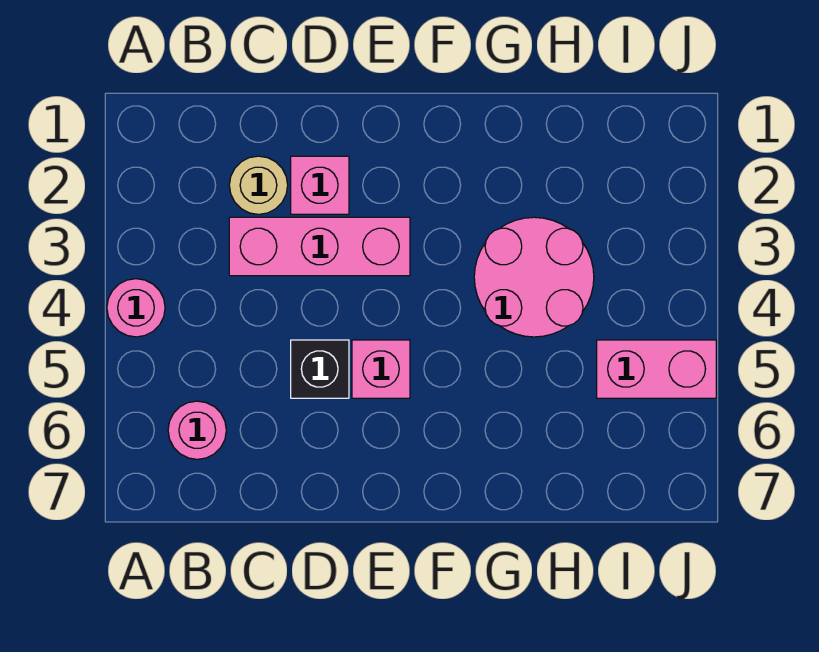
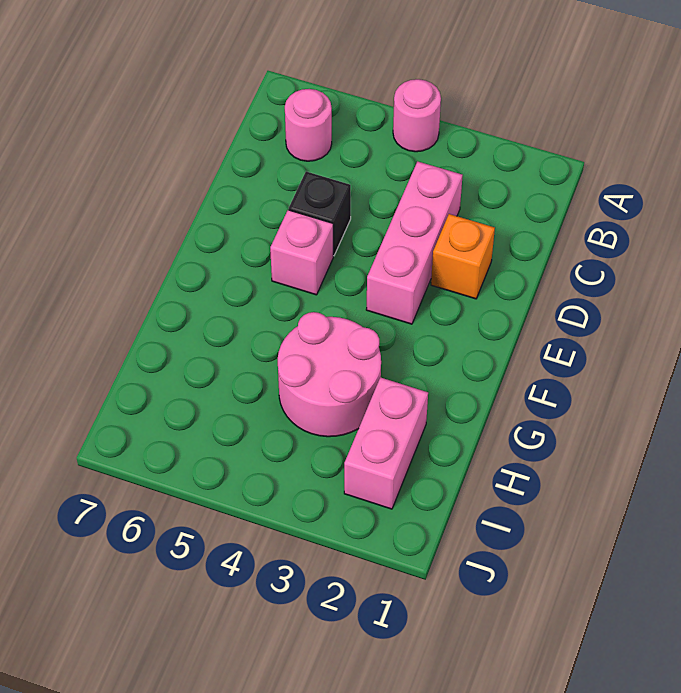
tan 1x1 round brick [229,156,288,214] -> none
pink 1x1 brick [291,156,349,214] -> orange 1x1 brick [431,214,495,299]
pink 1x2 brick [597,340,716,398] -> pink 1x2 brick moved to [344,377,428,509]

